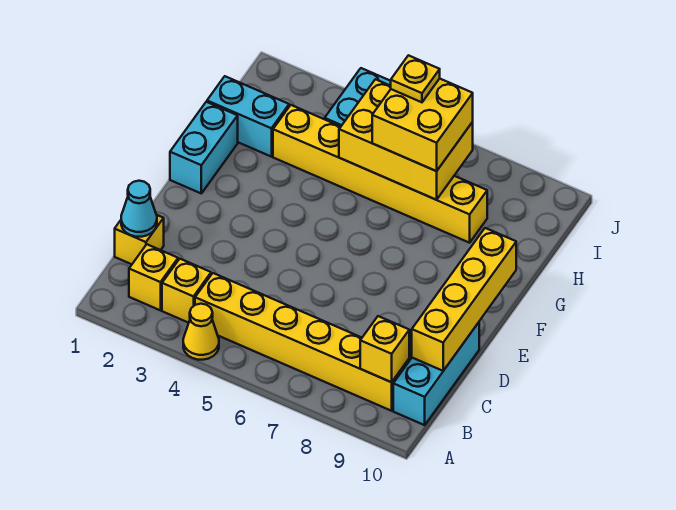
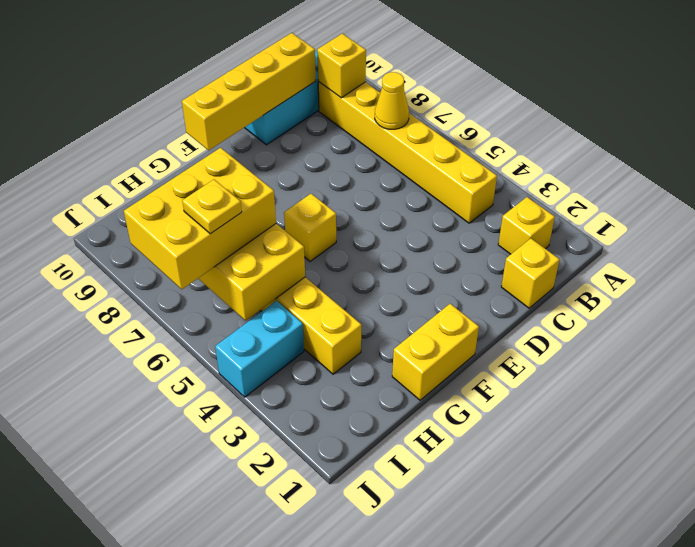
yellow 1x1 cone [183,304,219,360] -> yellow 1x1 cone moved to [375,72,409,129]
yellow 1x1 brick [162,259,211,323] -> yellow 1x1 brick moved to [284,194,336,261]
cyan 1x1 cone [121,181,157,237] -> none
cyan 1x2 brick [170,102,238,193] -> yellow 1x2 brick [392,304,479,400]
cyan 1x2 brick [207,76,289,157] -> none
yellow 2x2 brick [372,79,473,171] -> yellow 2x3 brick [124,148,276,289]

